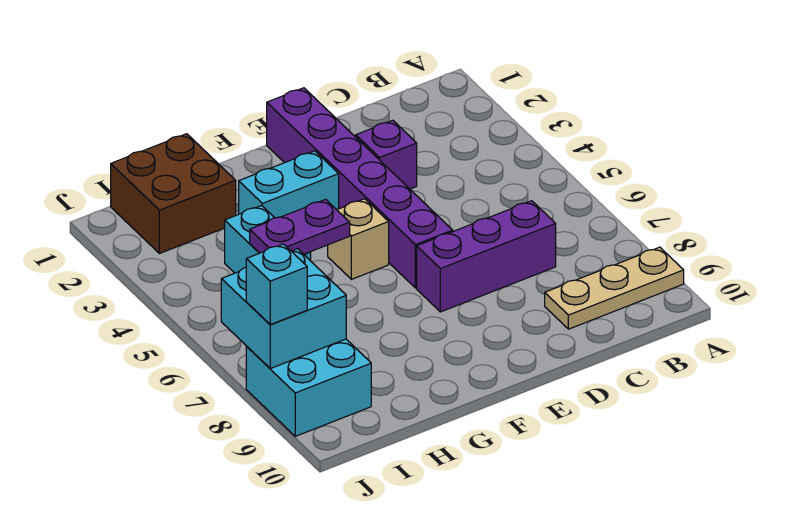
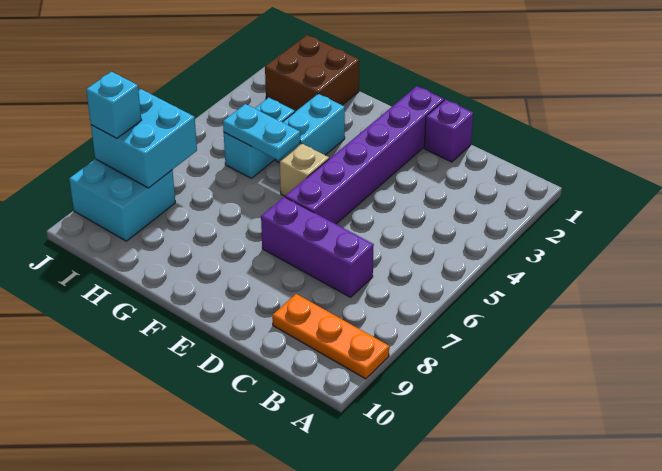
tan 1x3 plate [545,247,684,329] -> orange 1x3 plate [272,294,389,379]
purple 1x1 brick [356,120,417,189] -> purple 1x1 brick moved to [424,100,473,162]
cyan 1x2 brick [239,151,339,218] -> cyan 1x2 brick turned to [276,94,345,163]
purple 1x2 plate [250,199,350,254] -> cyan 1x2 plate [223,104,300,160]

